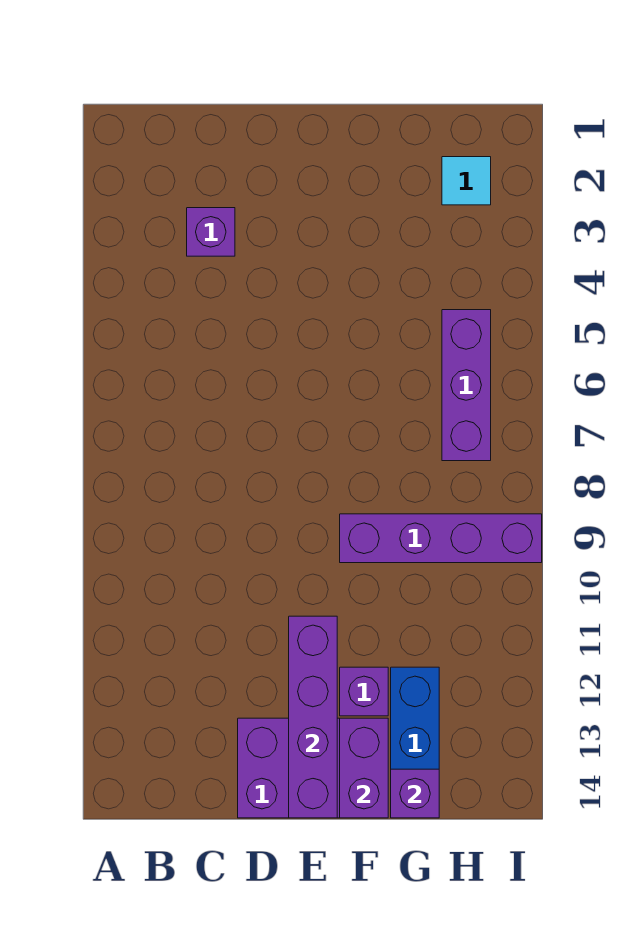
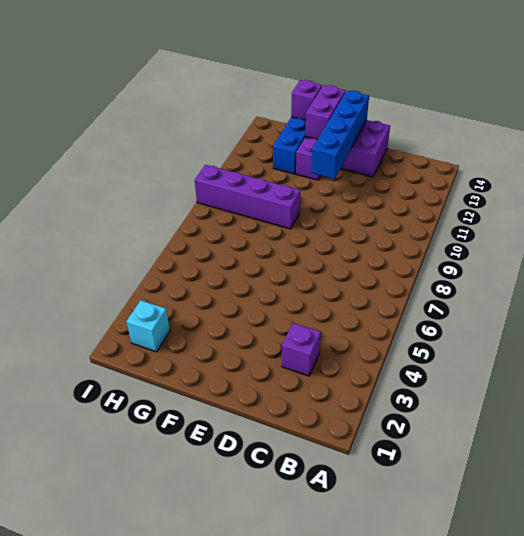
purple 1x4 brick [289,616,337,818] -> blue 1x4 brick [311,91,369,179]
cyan 1x1 tile [442,157,491,205] -> cyan 1x1 brick [126,300,170,352]
purple 1x3 brick [442,310,491,461] -> none

